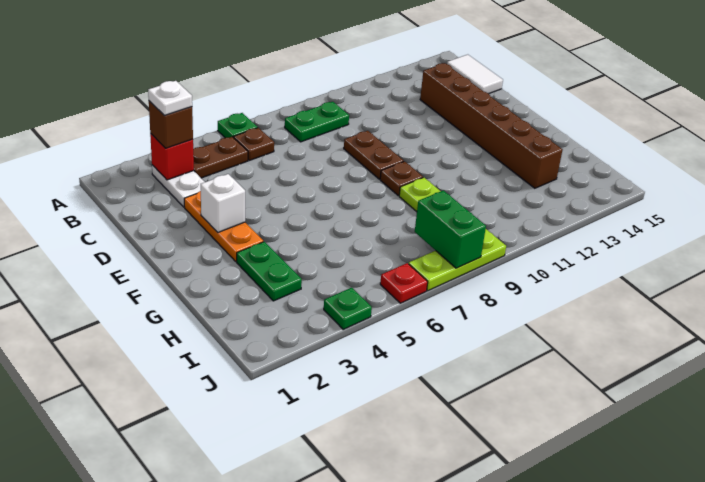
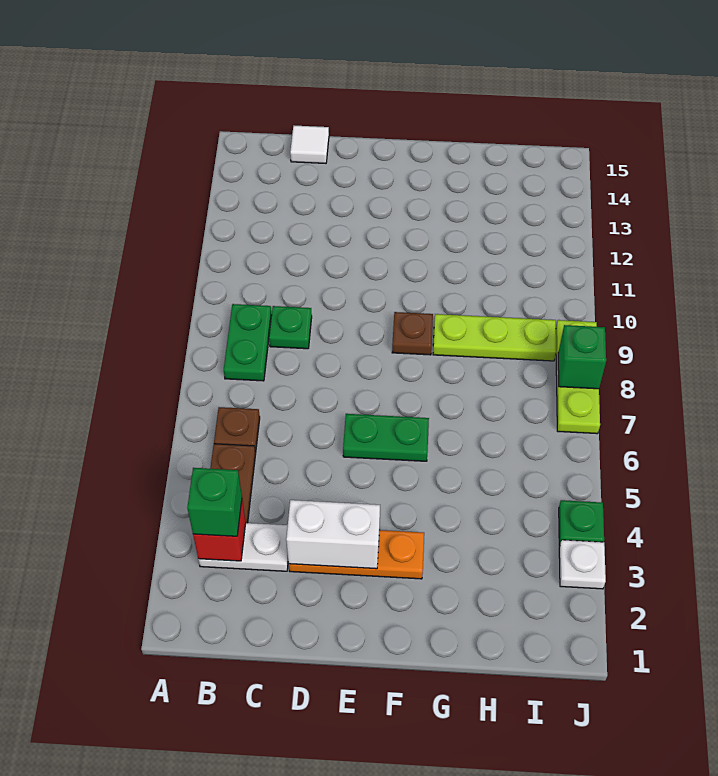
green 1x1 plate [218,113,258,138] -> green 1x1 plate moved to [269,306,312,349]
brown 1x1 brick [149,101,193,148] -> green 1x1 brick [187,468,242,536]
white 1x1 plate [148,81,192,116] -> white 1x1 plate moved to [559,540,606,589]
white 1x2 tile [447,55,503,94] -> white 1x1 tile [290,126,329,163]
brown 1x6 brick [420,63,562,188] -> none
brown 1x2 plate [344,131,404,179] -> none
white 1x1 brick [201,174,245,232] -> white 1x2 brick [286,500,380,569]
green 1x2 plate [237,242,302,301] -> green 1x2 plate moved to [343,414,429,461]
green 1x2 brick [415,190,486,268] -> green 1x1 brick [558,325,606,389]
red 1x1 plate [380,263,428,303] -> none

